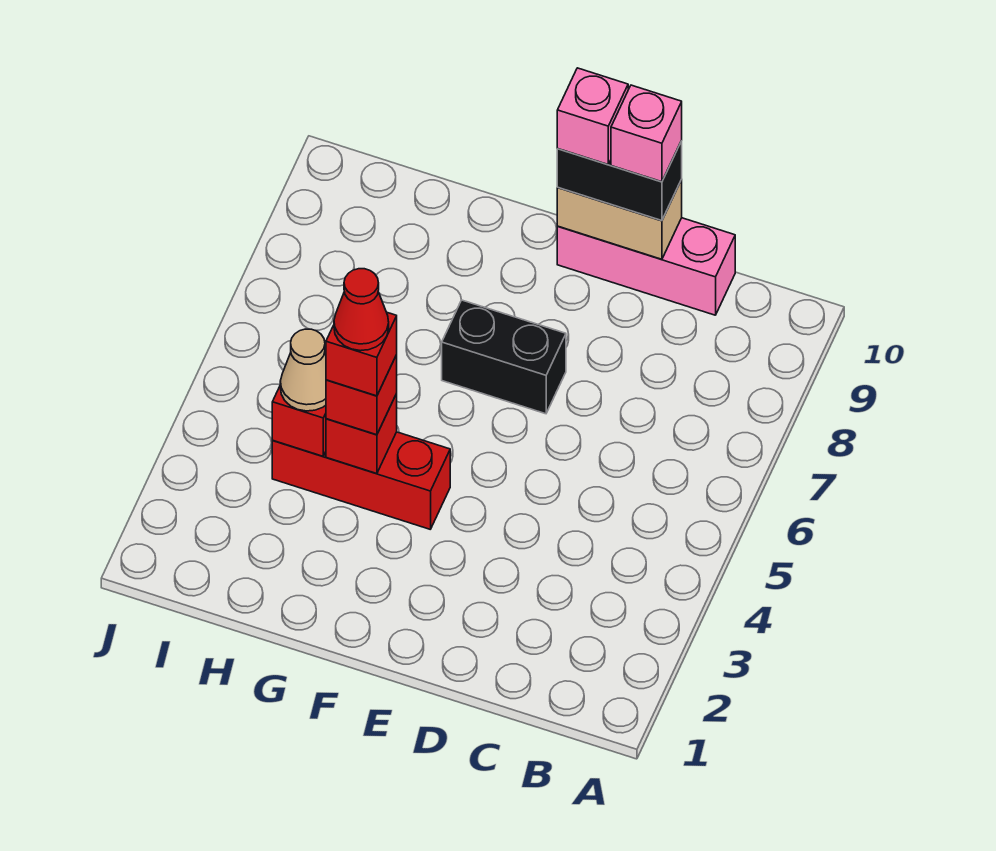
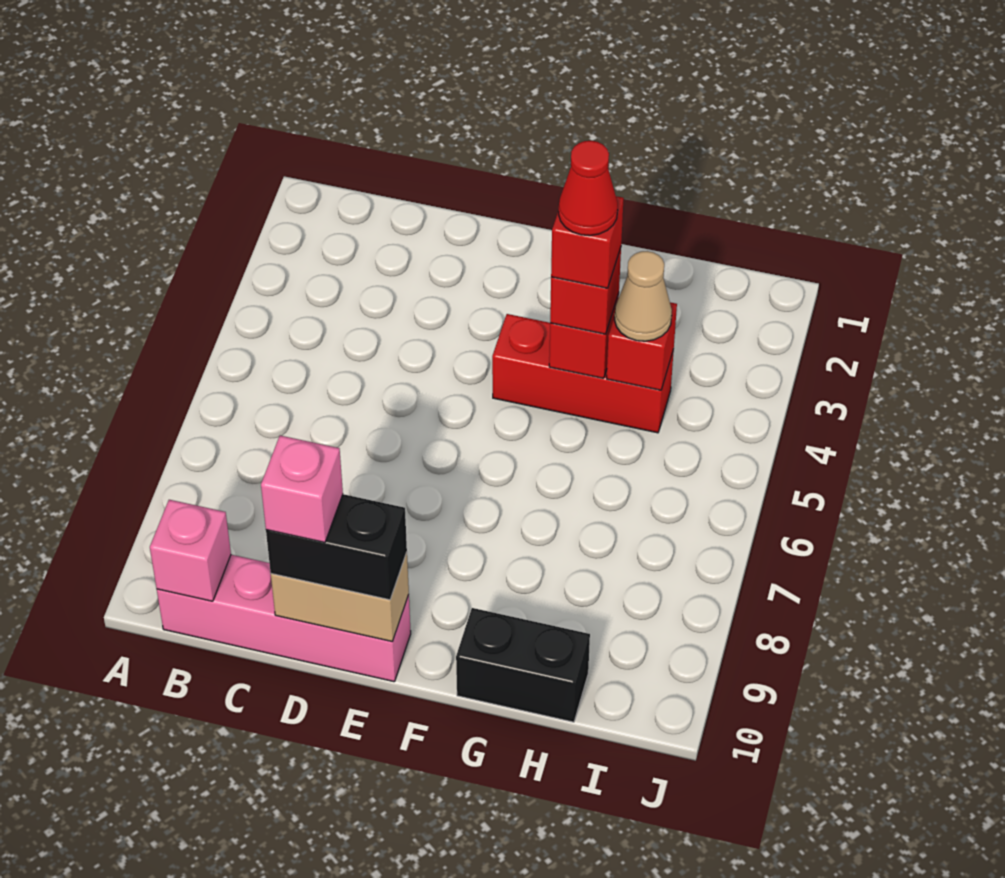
pink 1x3 brick [557,218,735,315] -> pink 1x4 brick [157,555,411,682]
black 1x2 brick [442,300,566,414] -> black 1x2 brick moved to [456,608,590,722]
pink 1x1 brick [557,68,628,164] -> pink 1x1 brick moved to [150,500,231,601]

